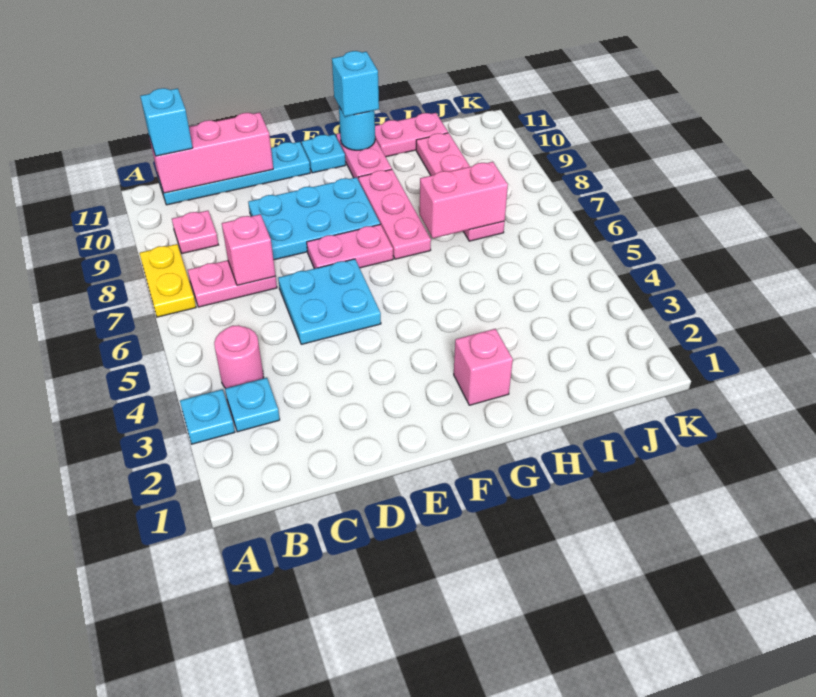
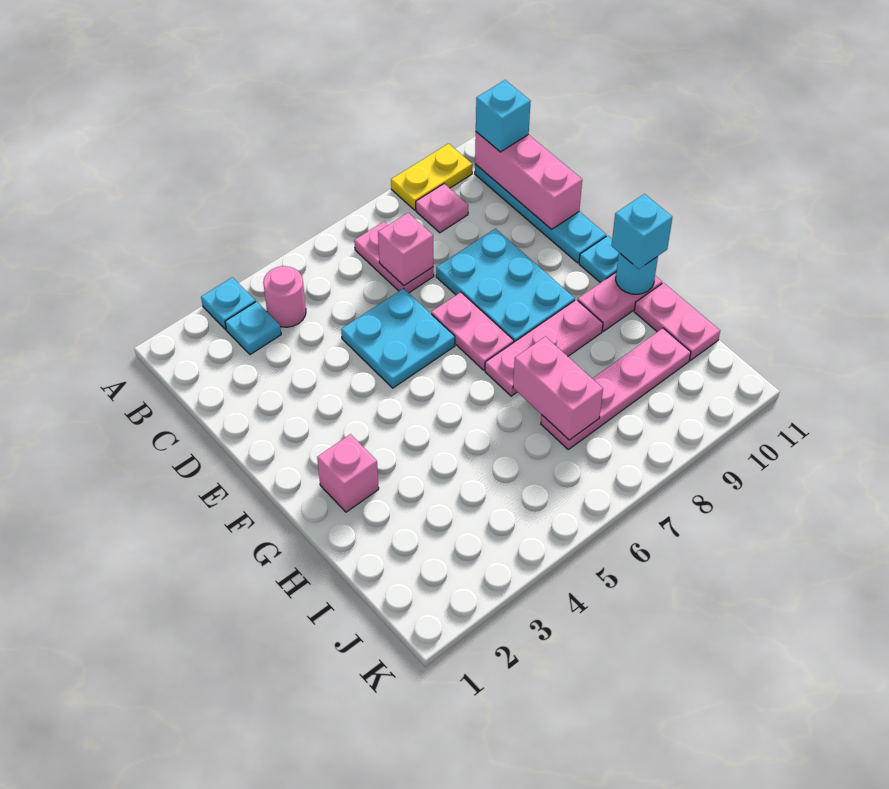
yellow 1x2 plate [139,244,196,317] -> yellow 1x2 plate moved to [391,144,472,210]

